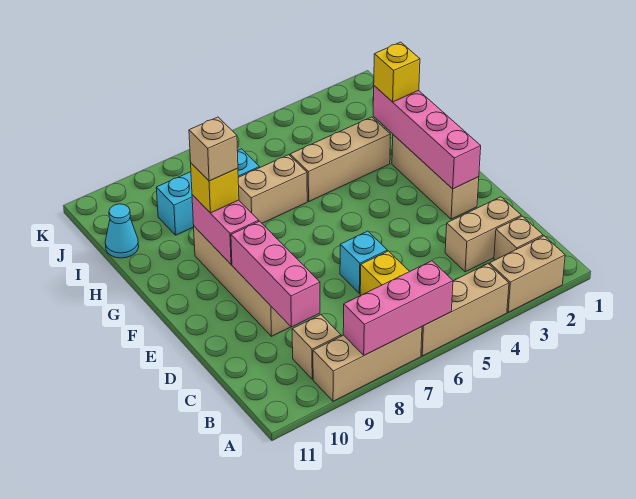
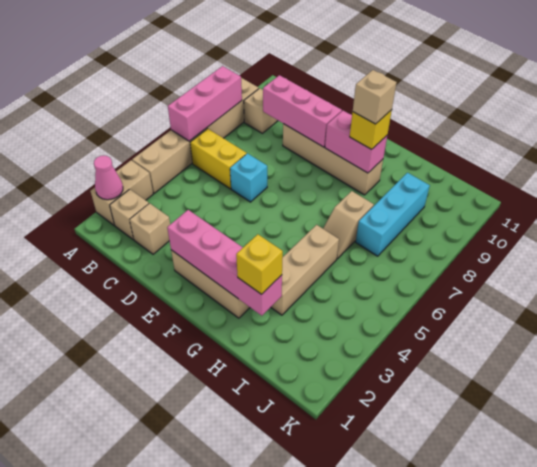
none -> pink 1x1 cone [94,156,123,200]
tan 1x2 brick [445,197,521,272] -> tan 1x1 brick [130,203,170,254]
tan 1x2 brick [238,155,307,223] -> tan 1x2 slope [323,191,374,259]
cyan 1x1 cone [105,204,139,258] -> none

